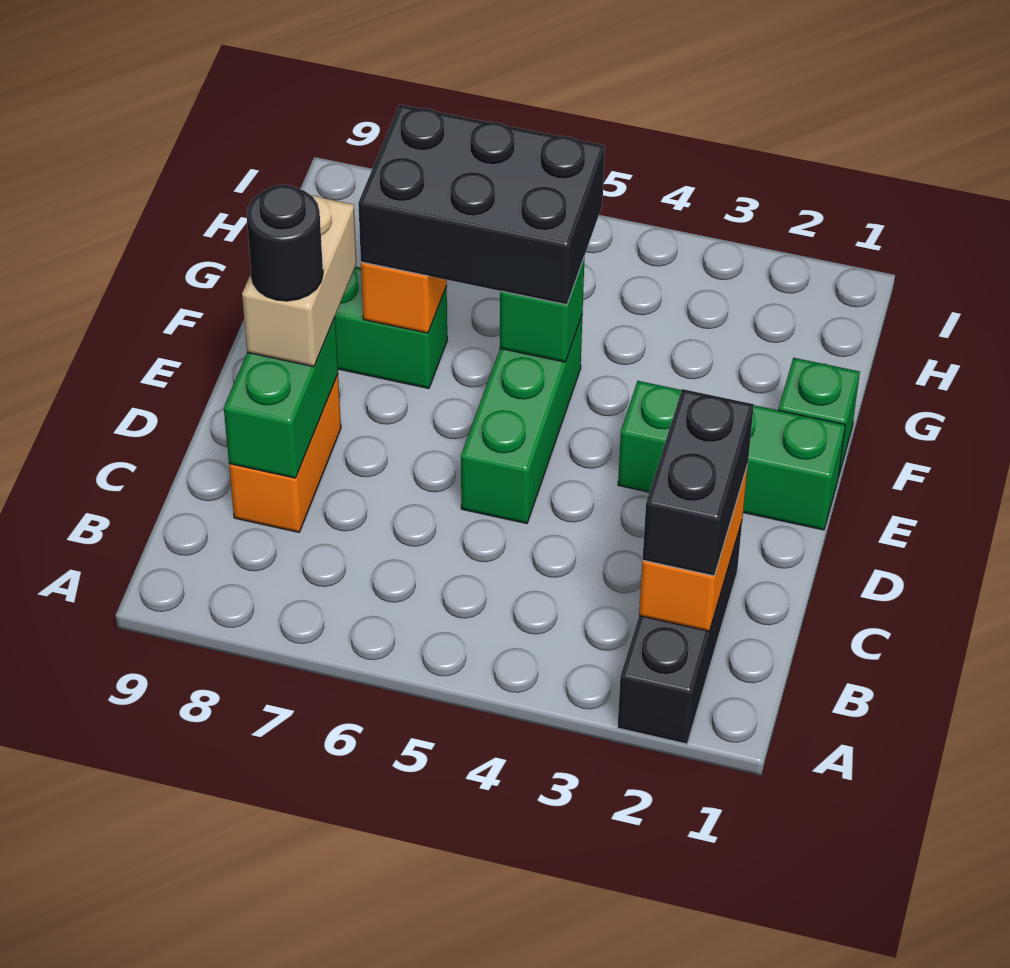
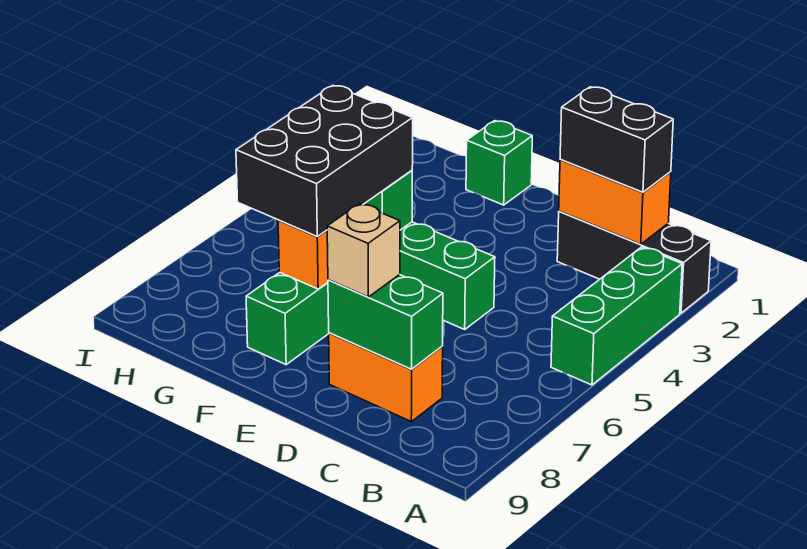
tan 1x2 brick [242,195,356,367] -> tan 1x1 brick [327,204,400,297]
black 1x1 round brick [246,185,323,301] -> none
green 1x3 brick [618,381,845,530] -> green 1x3 brick moved to [551,247,682,385]

